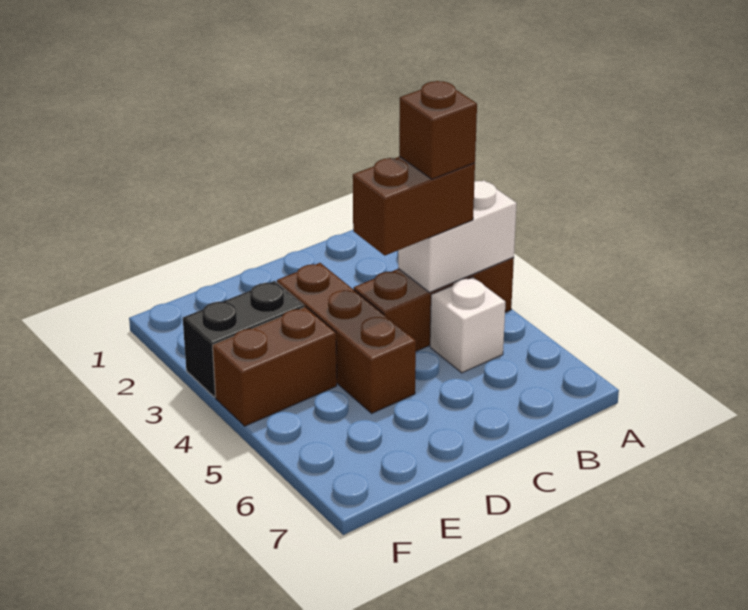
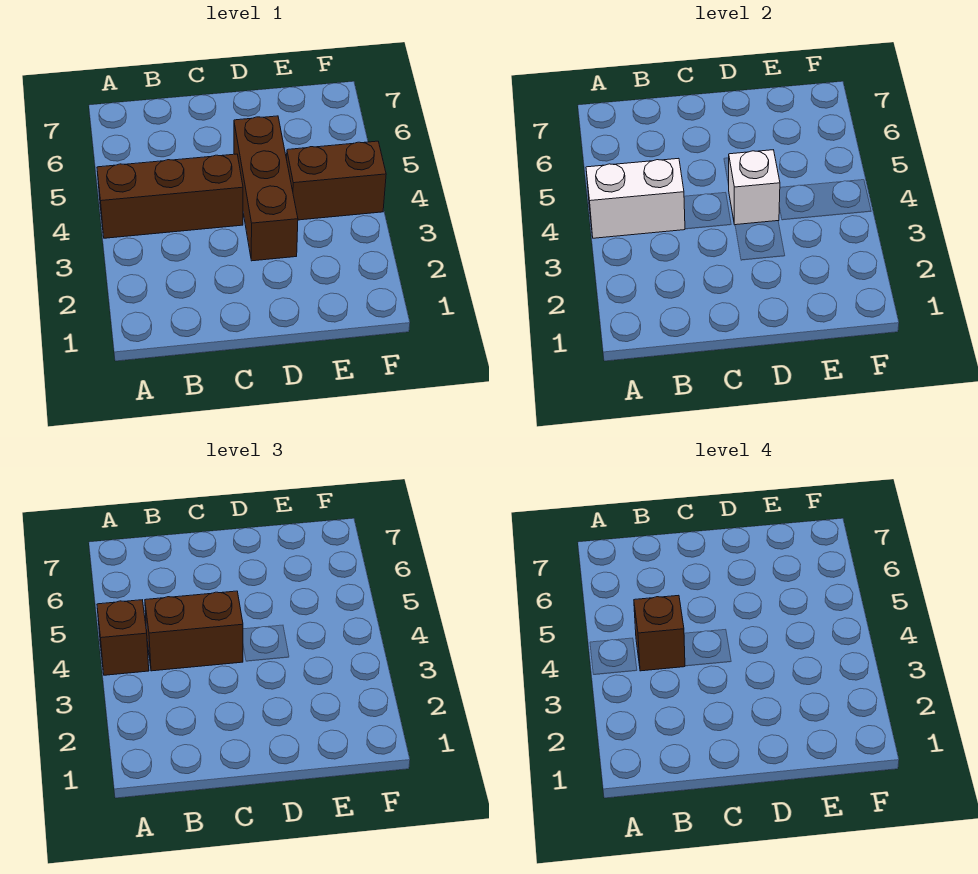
none -> brown 1x1 brick [97,600,149,675]
white 1x1 brick [430,277,505,373] -> white 1x1 brick moved to [729,150,780,225]
black 1x2 brick [183,281,304,397] -> none

